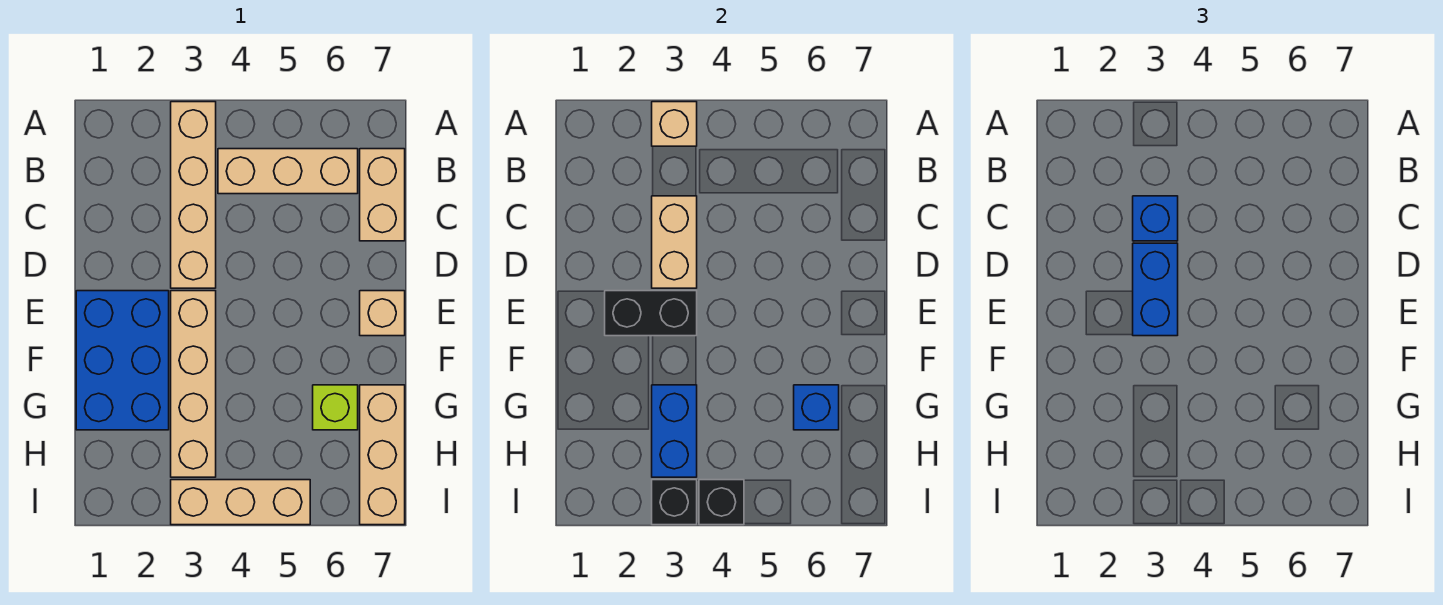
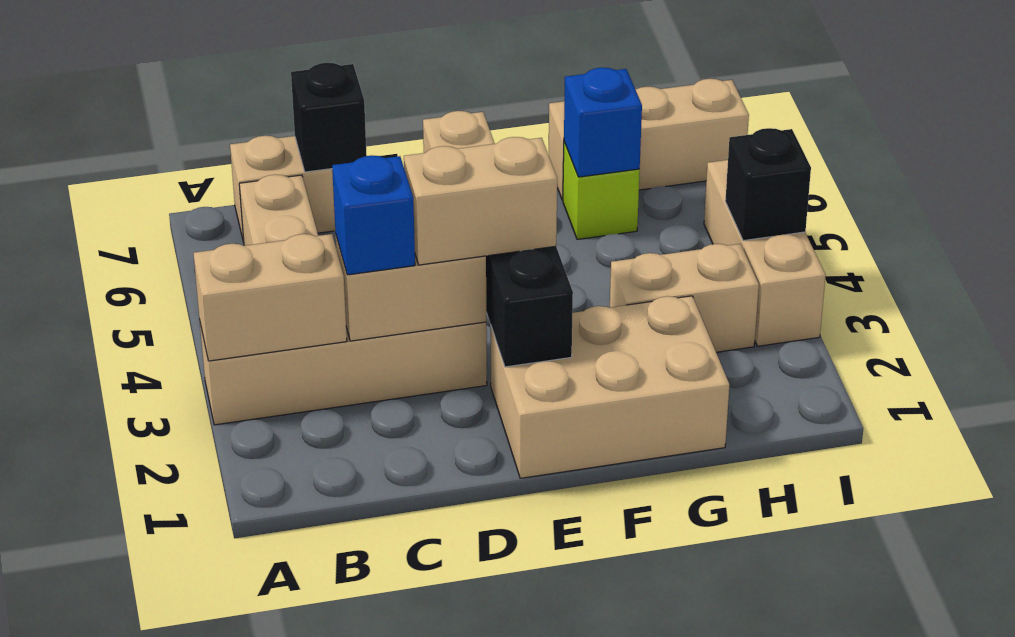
tan 1x1 brick [652,102,697,146] -> tan 1x2 brick [193,234,347,361]
blue 1x2 brick [1133,243,1178,336] -> tan 1x2 brick [404,137,557,265]
blue 2x3 brick [76,291,169,430] -> tan 2x3 brick [490,296,730,478]
tan 1x4 brick [171,291,216,477] -> tan 1x2 brick [610,244,759,352]
blue 1x2 brick [652,385,697,477] -> none
black 1x1 brick [652,480,697,525] -> black 1x1 brick moved to [291,63,367,172]

